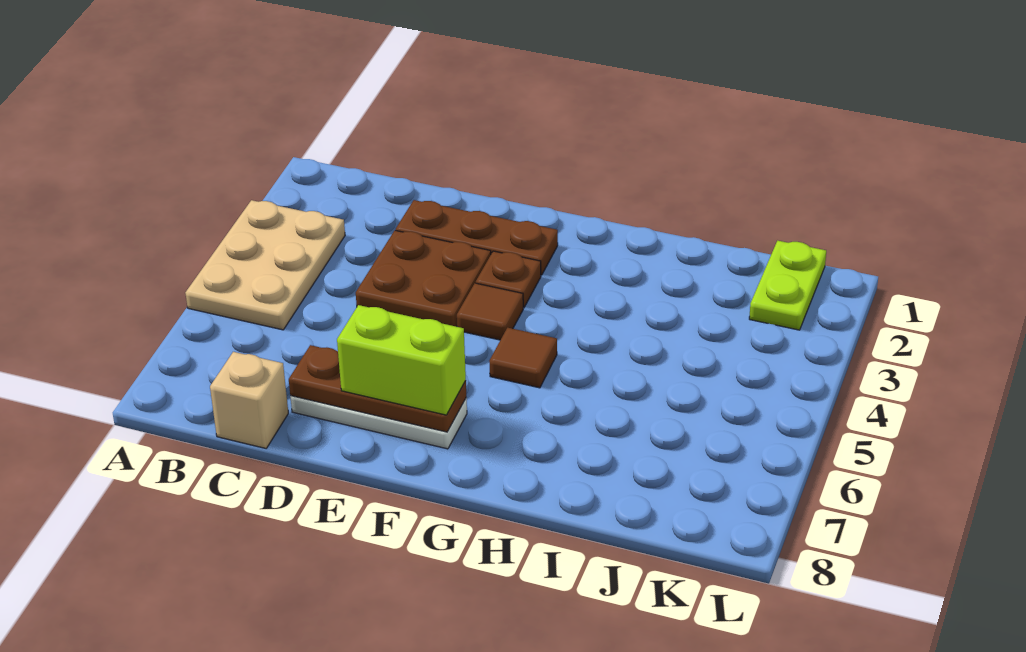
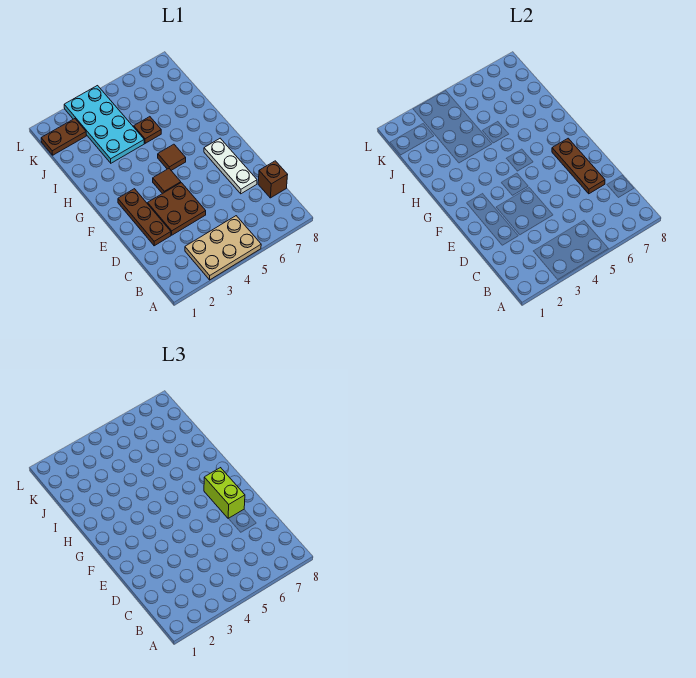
tan 1x1 brick [210,352,288,448] -> brown 1x1 brick [258,161,287,198]
brown 1x1 plate [476,251,541,308] -> brown 1x1 plate moved to [134,117,161,143]
none -> cyan 2x4 plate [64,86,144,163]
lime 1x2 plate [749,241,826,330] -> brown 1x2 plate [41,119,86,155]

